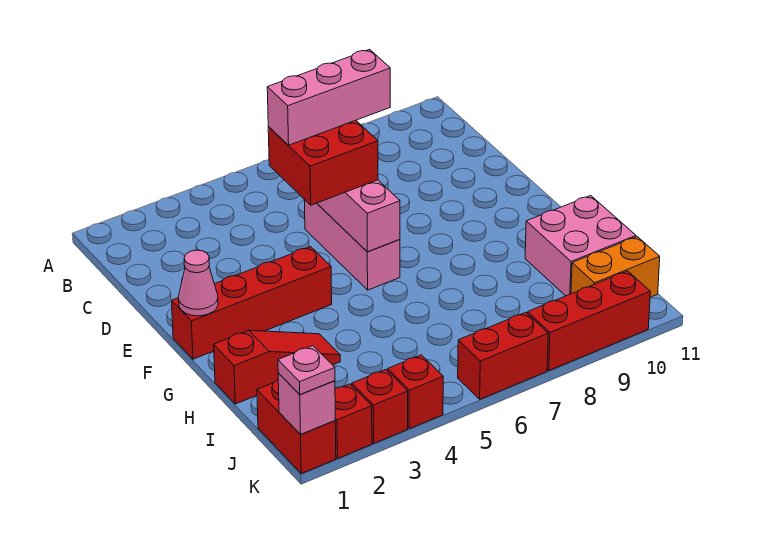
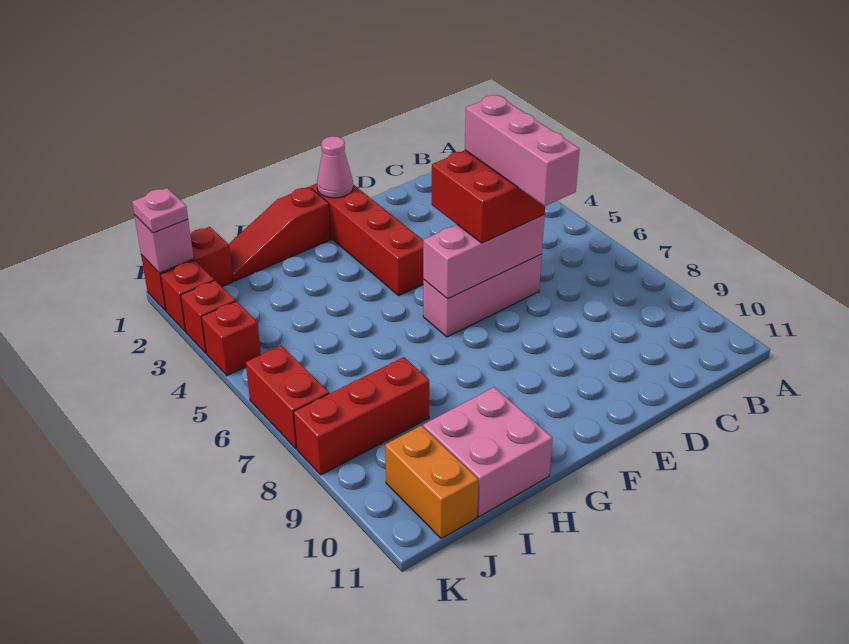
red 1x3 slope [214,330,340,404] -> red 1x3 slope turned to [229,187,331,281]
red 1x3 brick [528,271,650,371] -> red 1x3 brick turned to [294,357,429,475]

